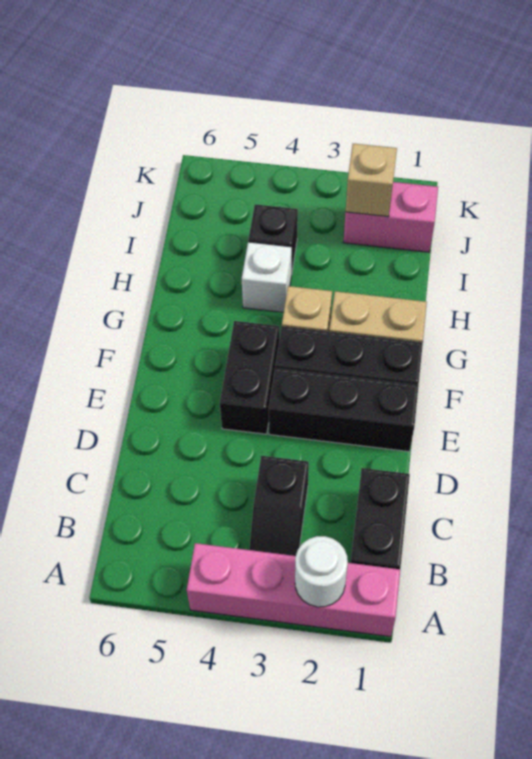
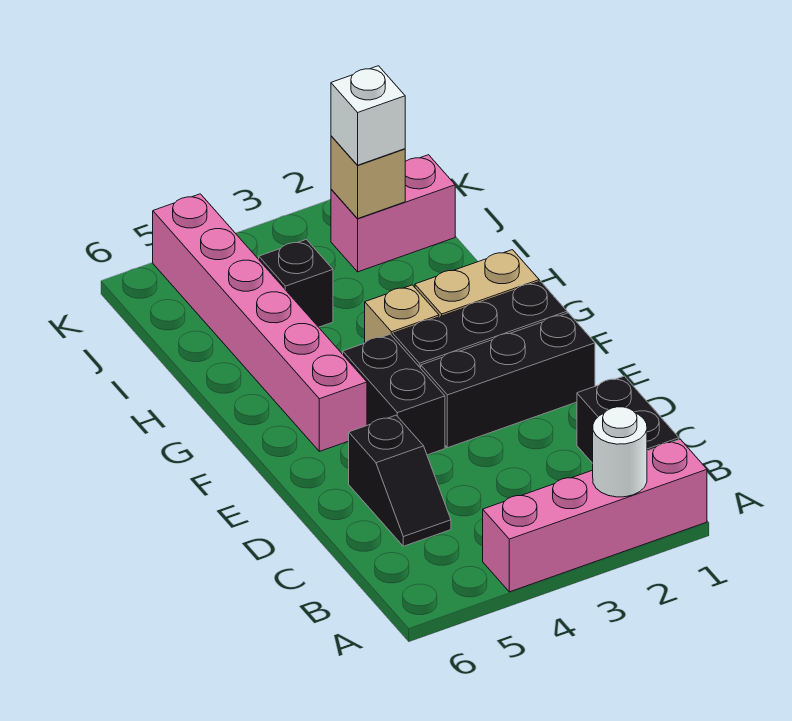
black 1x2 slope [249,456,309,556] -> black 1x2 slope moved to [349,415,451,546]
none -> pink 1x6 brick [153,194,367,451]
white 1x1 brick [242,242,292,312] -> white 1x1 brick moved to [331,66,405,165]

